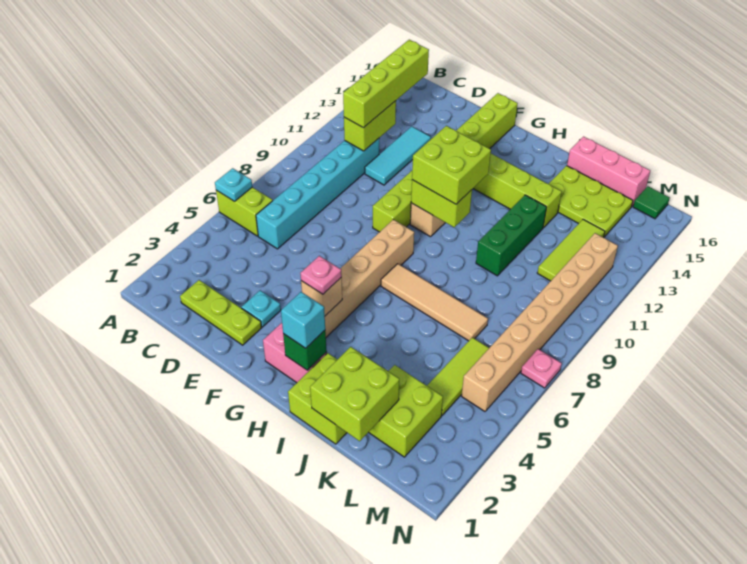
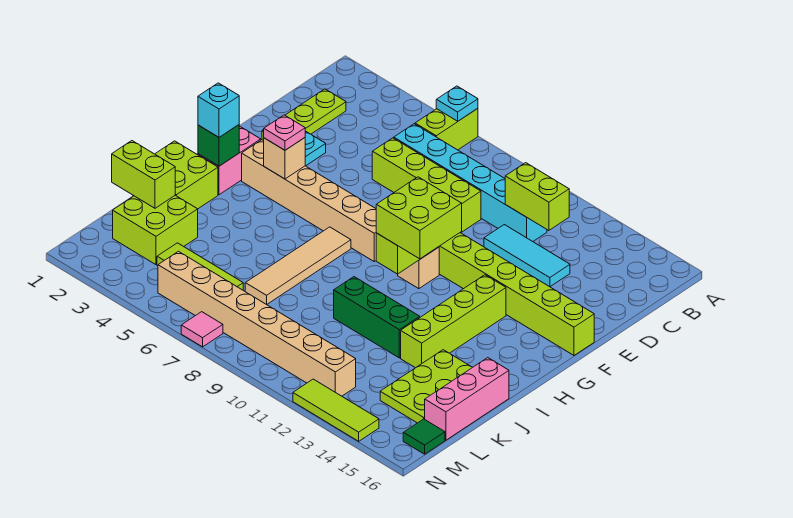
lime 1x4 brick [343,40,429,128] -> lime 1x4 brick moved to [372,138,481,233]
lime 2x2 brick [310,347,399,441] -> lime 1x2 brick [112,141,175,208]
lime 1x3 tile [537,219,605,281] -> lime 1x3 tile moved to [293,379,379,441]
pink 1x1 plate [521,349,562,388] -> pink 1x1 tile [181,312,223,347]

